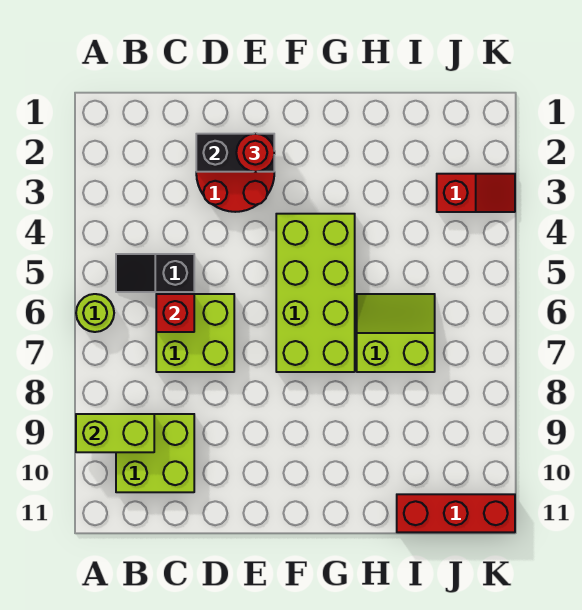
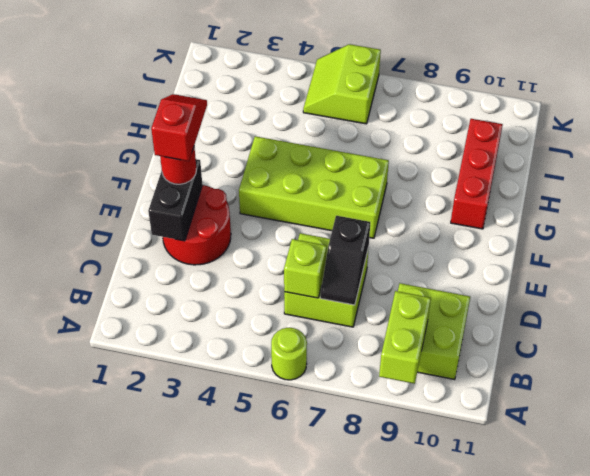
black 1x2 slope [116,254,194,292] -> black 1x2 slope moved to [320,216,370,305]
red 1x1 brick [156,294,194,332] -> lime 1x1 brick [284,239,327,298]
lime 2x2 slope [357,294,435,372] -> lime 2x2 slope moved to [303,44,381,124]
red 1x3 brick [397,494,515,532] -> red 1x3 brick moved to [451,119,503,229]
red 1x2 slope [437,174,515,212] -> red 1x2 slope moved to [151,94,207,161]

